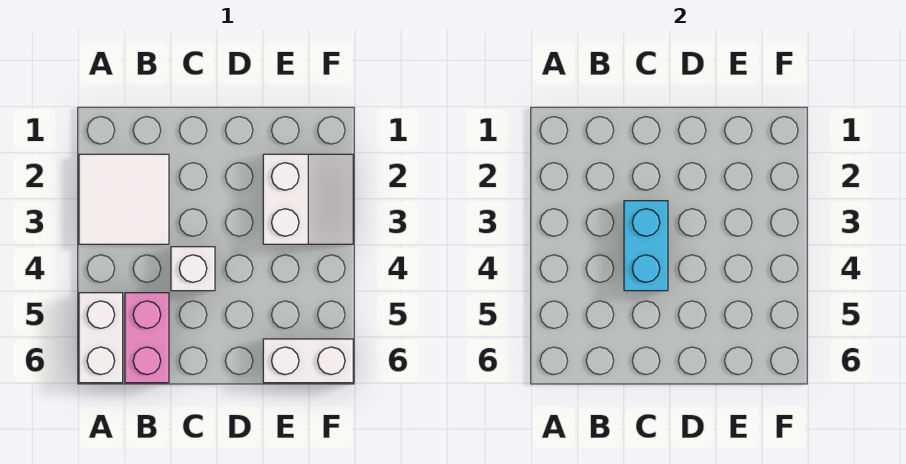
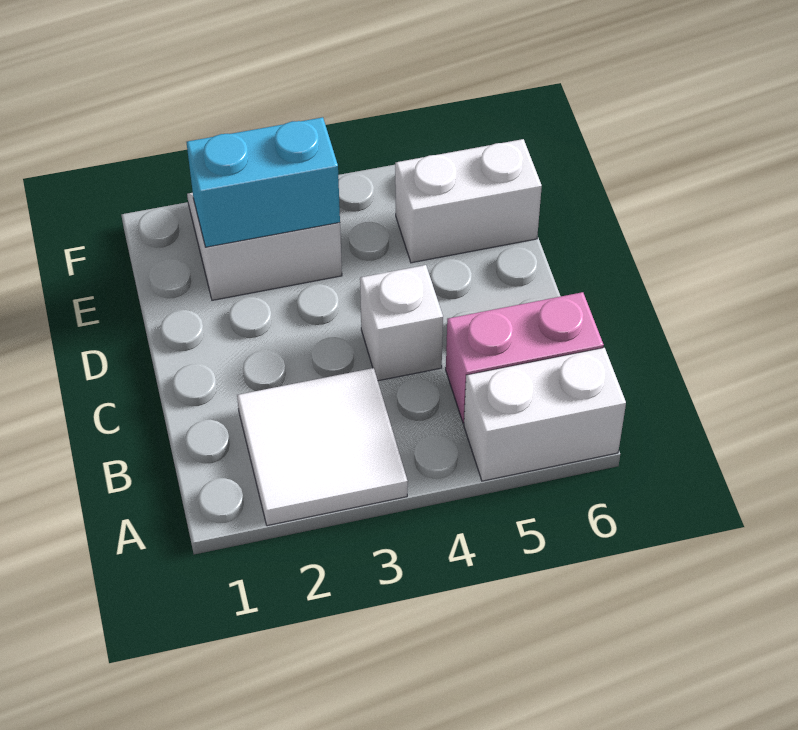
cyan 1x2 brick [624,201,668,291] -> cyan 1x2 brick moved to [187,117,340,247]
white 1x2 brick [263,339,353,383] -> white 1x2 brick turned to [395,139,542,263]

